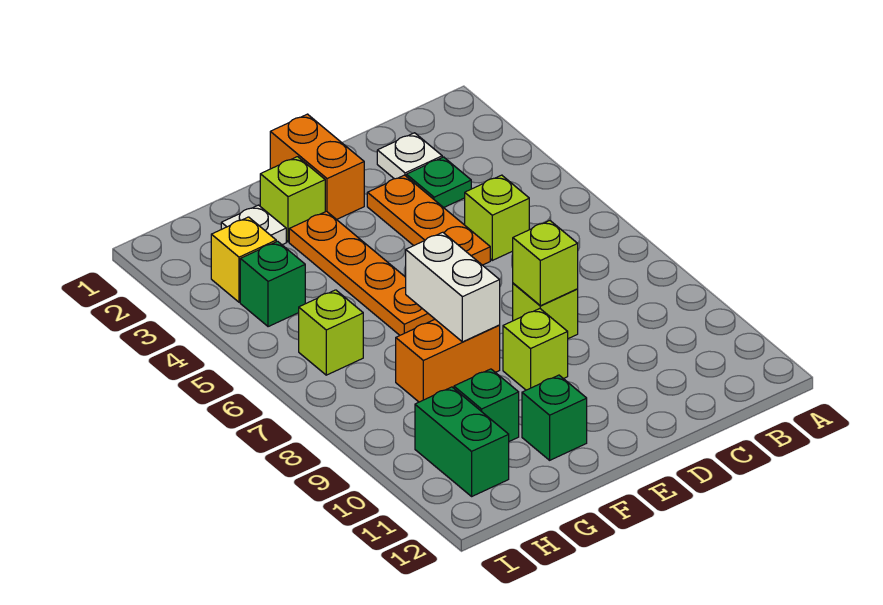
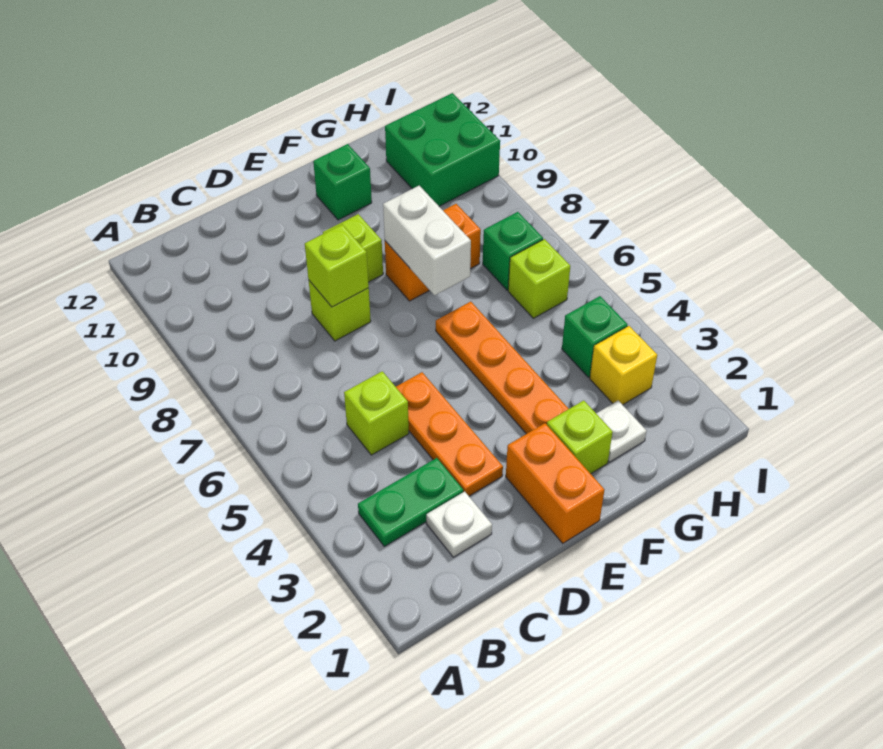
green 1x1 plate [406,157,471,208] -> green 1x2 plate [358,458,463,546]
green 1x1 brick [454,369,519,441] -> green 1x1 brick moved to [483,212,543,290]
green 1x2 brick [415,387,509,496] -> green 2x2 brick [385,93,500,206]

